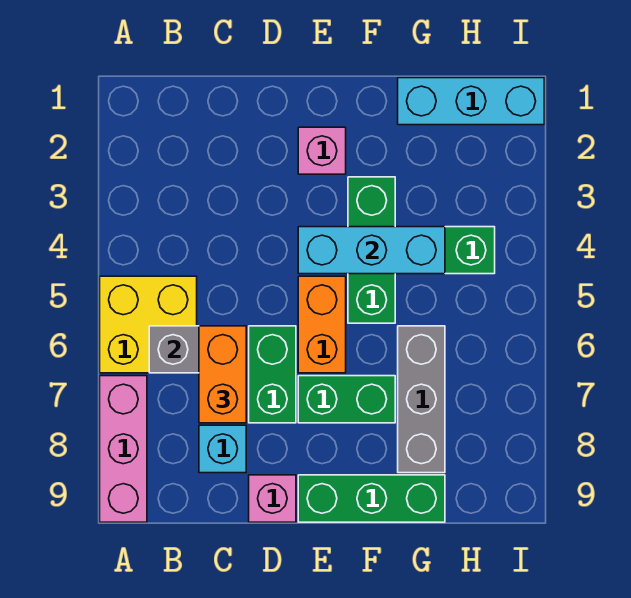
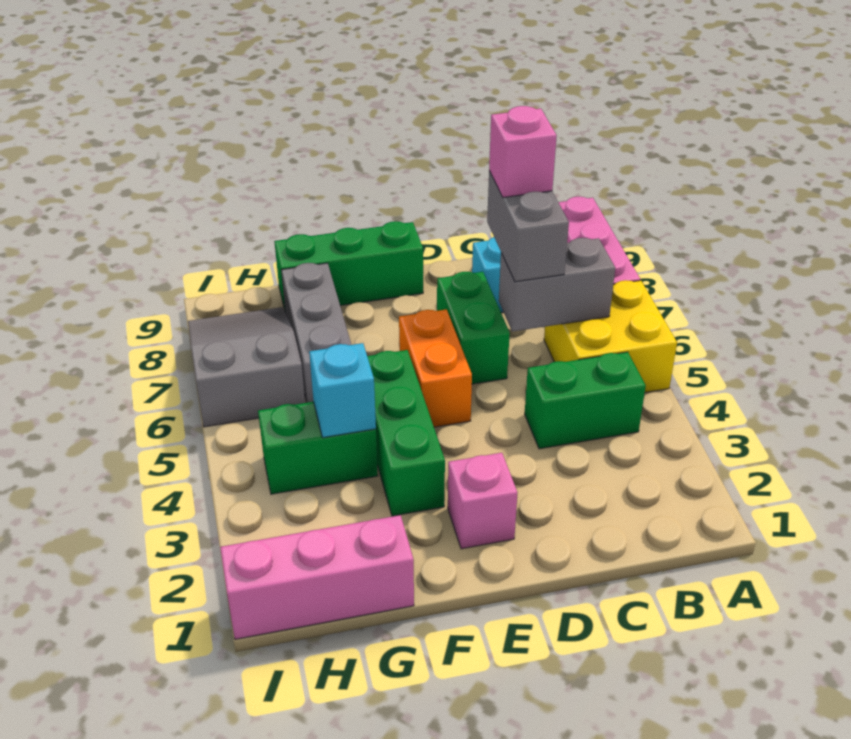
orange 1x2 brick [199,326,246,423] -> grey 1x2 brick [487,171,569,282]
pink 1x1 brick [249,475,296,522] -> pink 1x1 brick moved to [489,106,557,197]
cyan 1x3 brick [298,227,445,274] -> cyan 1x1 brick [309,343,376,438]
green 1x2 brick [298,376,395,423] -> green 1x2 brick moved to [525,352,646,449]
cyan 1x3 brick [398,78,544,125] -> pink 1x3 brick [220,515,414,639]
none -> grey 2x3 slope [188,307,305,427]

